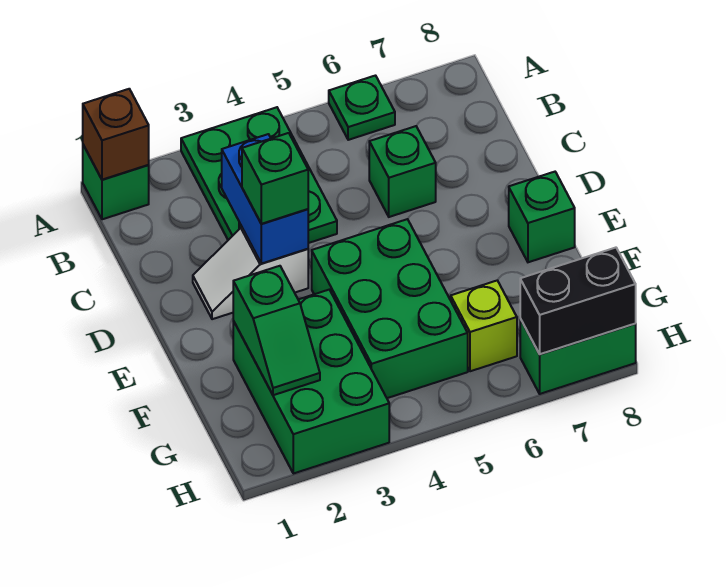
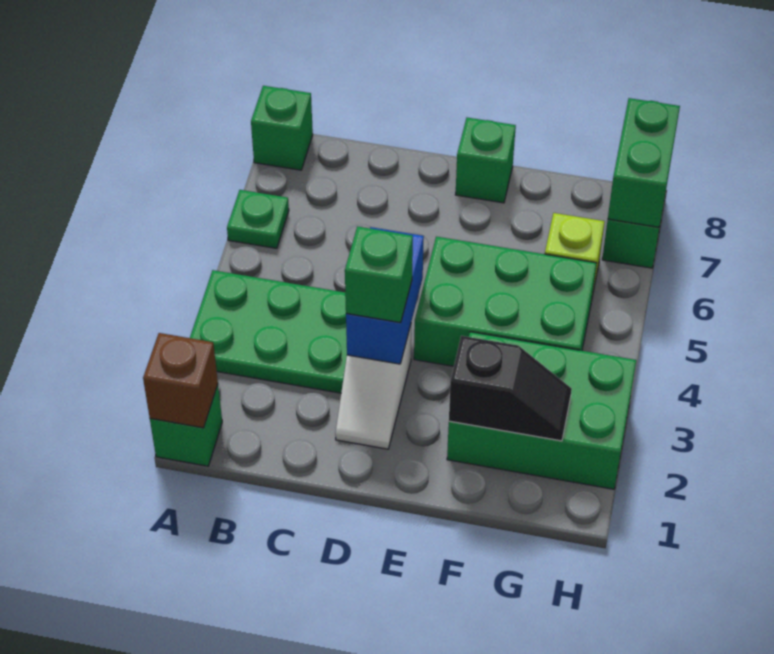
blue 1x2 brick [222,134,308,264] -> blue 1x2 brick turned to [346,227,424,364]
green 1x1 brick [369,126,436,217] -> green 1x1 brick moved to [251,86,313,170]
green 1x2 slope [233,266,320,395] -> black 1x2 slope [449,336,572,441]
black 1x2 brick [520,248,636,354] -> green 1x2 brick [608,98,680,227]

